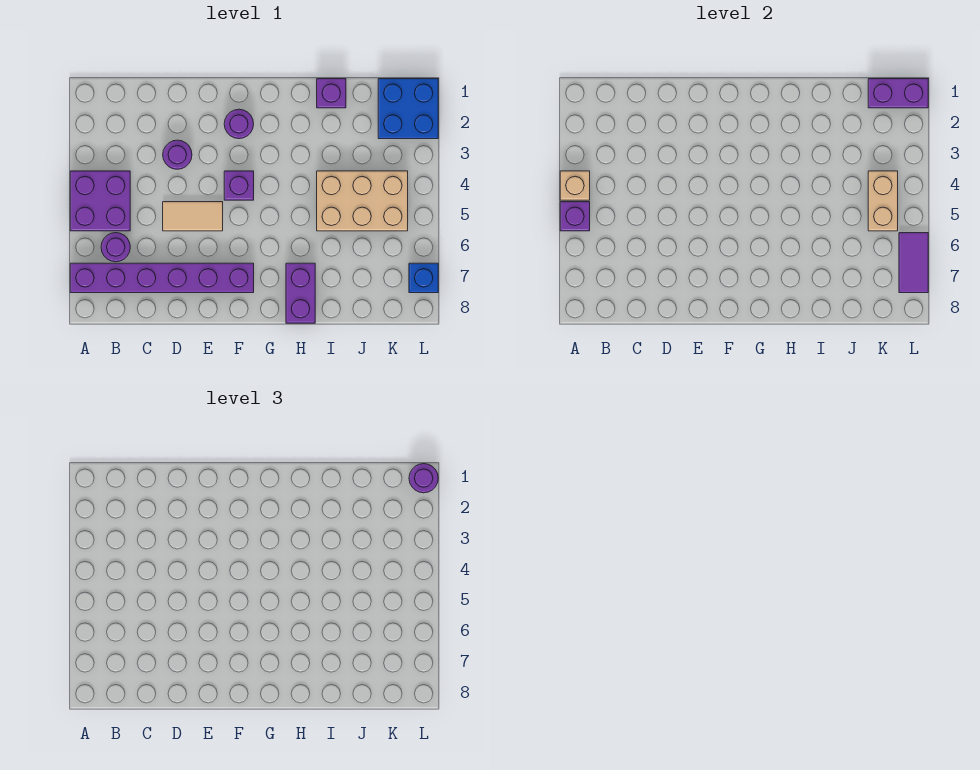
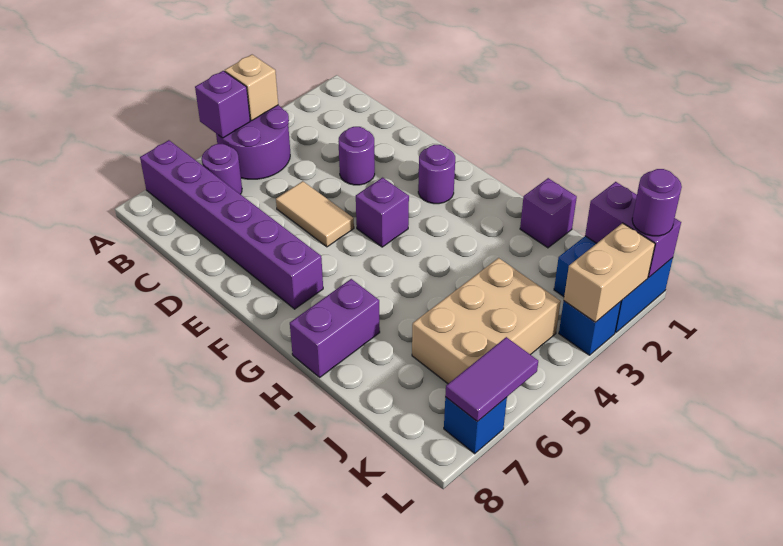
purple 2x2 brick [70,171,130,231] -> purple 2x2 round brick [216,105,290,179]
tan 2x3 brick [317,171,408,231] -> tan 2x3 brick turned to [412,258,561,384]
tan 1x2 brick [868,171,898,231] -> tan 1x2 brick moved to [564,223,655,322]
none -> blue 1x1 brick [559,301,621,355]

